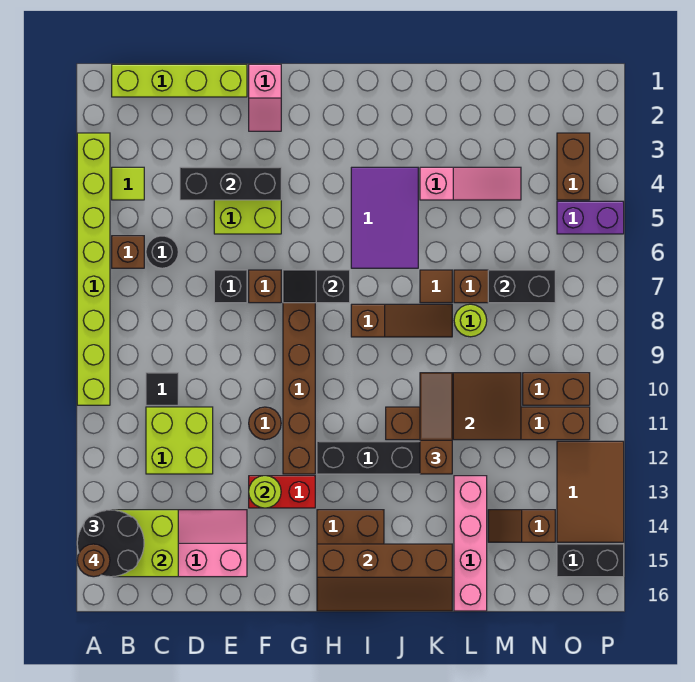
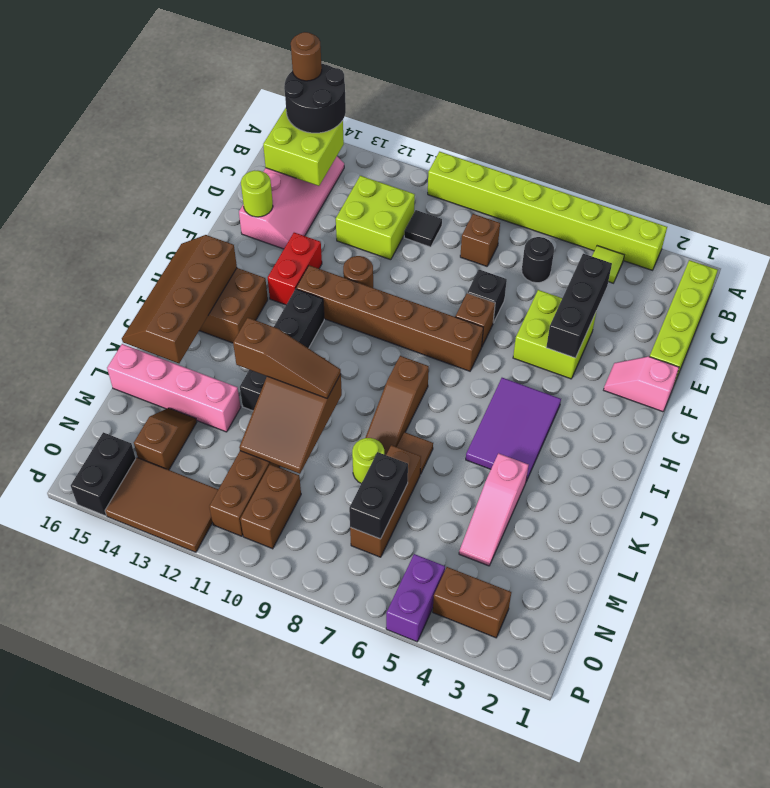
brown 1x1 brick [112,236,144,268] -> brown 1x1 brick moved to [460,214,500,266]
lime 1x1 round brick [249,476,281,508] -> lime 1x1 round brick moved to [241,170,273,217]
black 1x2 slope [283,270,350,303] -> none
purple 2x3 tile [351,167,418,268] -> purple 2x3 tile turned to [466,378,561,481]

